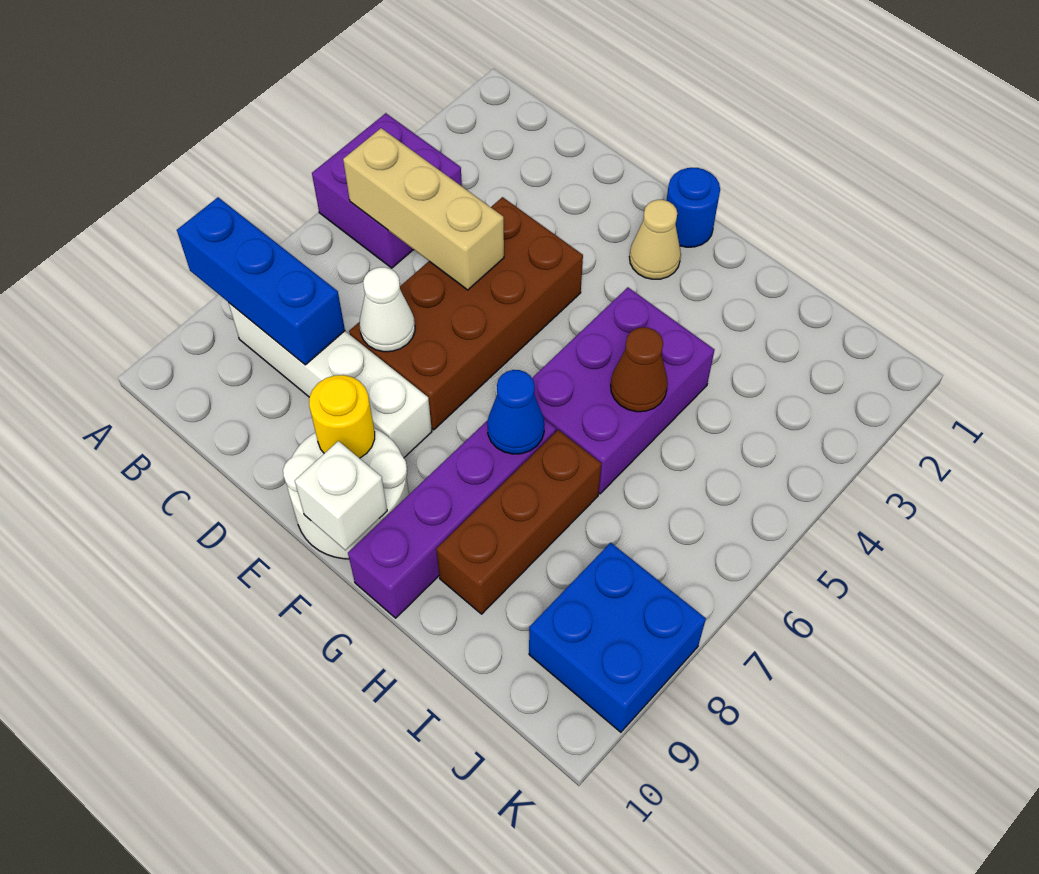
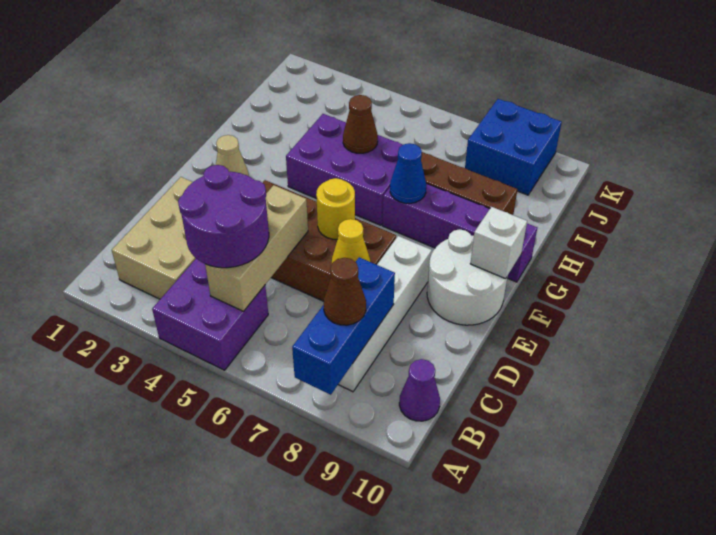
none -> tan 2x3 brick [112,177,196,299]
none -> purple 2x2 round brick [178,165,269,268]
none -> brown 1x1 cone [324,258,366,325]
none -> purple 1x1 cone [399,359,440,421]
white 1x1 cone [360,267,415,352] -> yellow 1x1 cone [332,219,370,263]
yellow 1x1 round brick [309,375,375,458] -> yellow 1x1 round brick moved to [316,178,355,239]
blue 1x1 round brick [666,168,720,247] -> none

